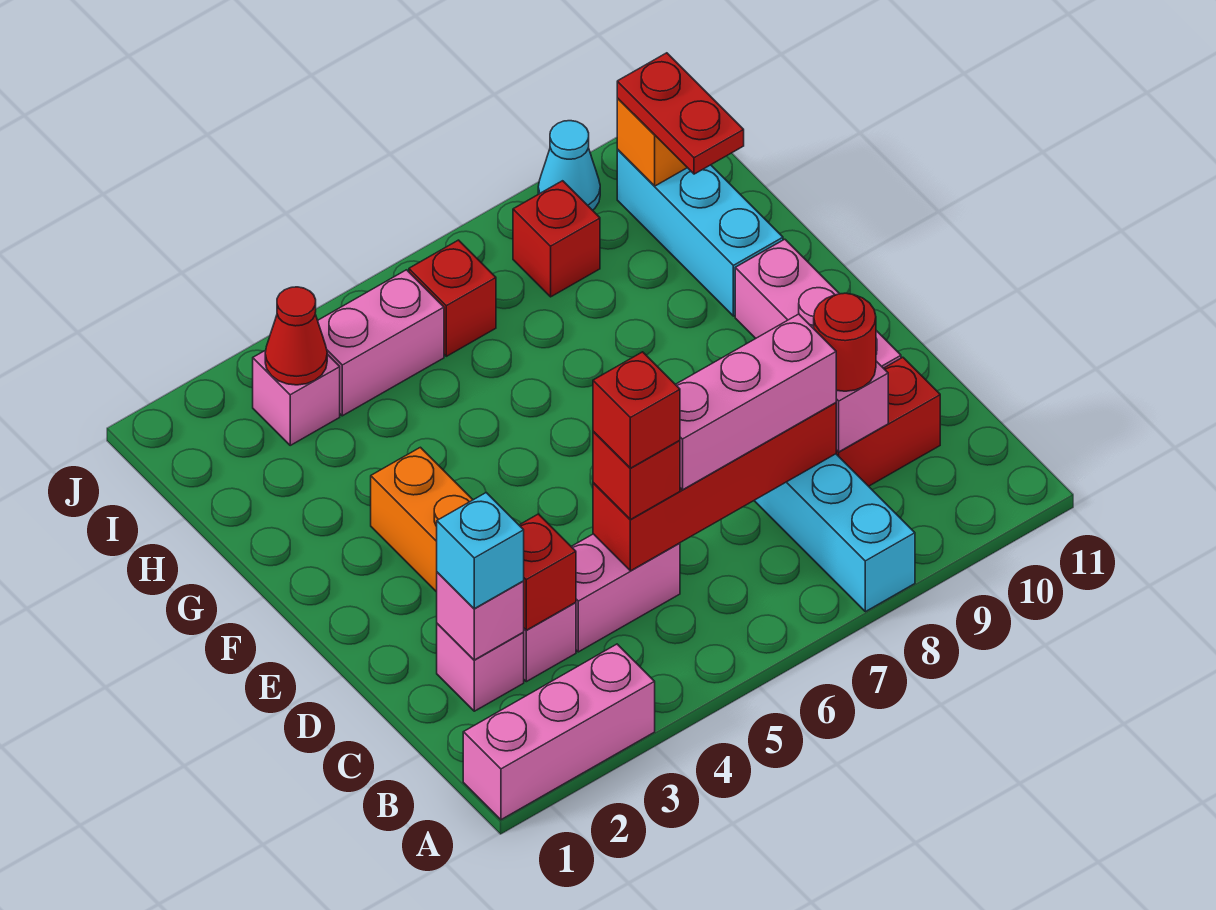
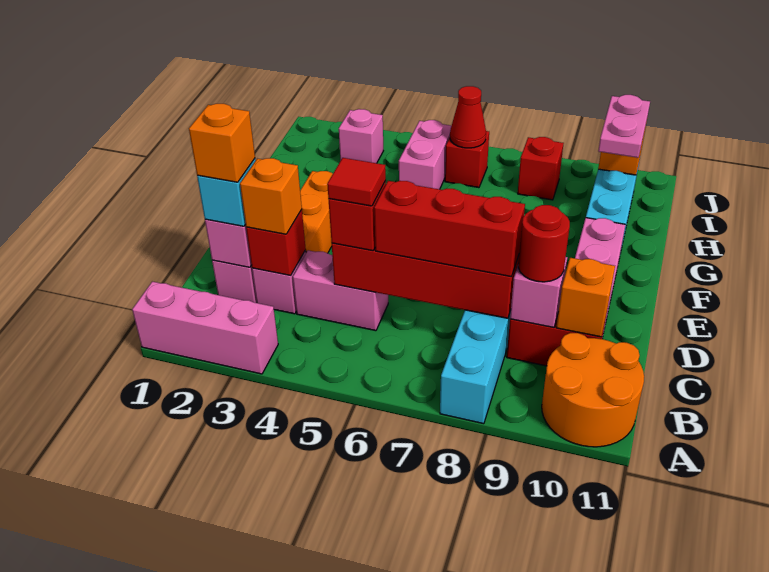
none -> orange 2x2 round brick [542,333,644,447]
none -> orange 1x1 brick [189,104,255,182]
none -> orange 1x1 brick [240,158,302,234]
red 1x1 brick [593,352,680,468] -> red 1x1 tile [327,158,386,206]
pink 1x3 brick [675,314,836,490] -> red 1x3 brick [374,181,525,277]
none -> orange 1x1 brick [556,258,615,337]
red 1x2 plate [617,53,744,174] -> pink 1x2 plate [598,95,650,158]
red 1x1 cone [265,287,327,385] -> red 1x1 cone moved to [450,86,486,148]
pink 1x2 brick [318,270,444,416] -> pink 1x2 brick turned to [399,120,451,189]
cyan 1x1 cone [538,121,600,210] -> none

